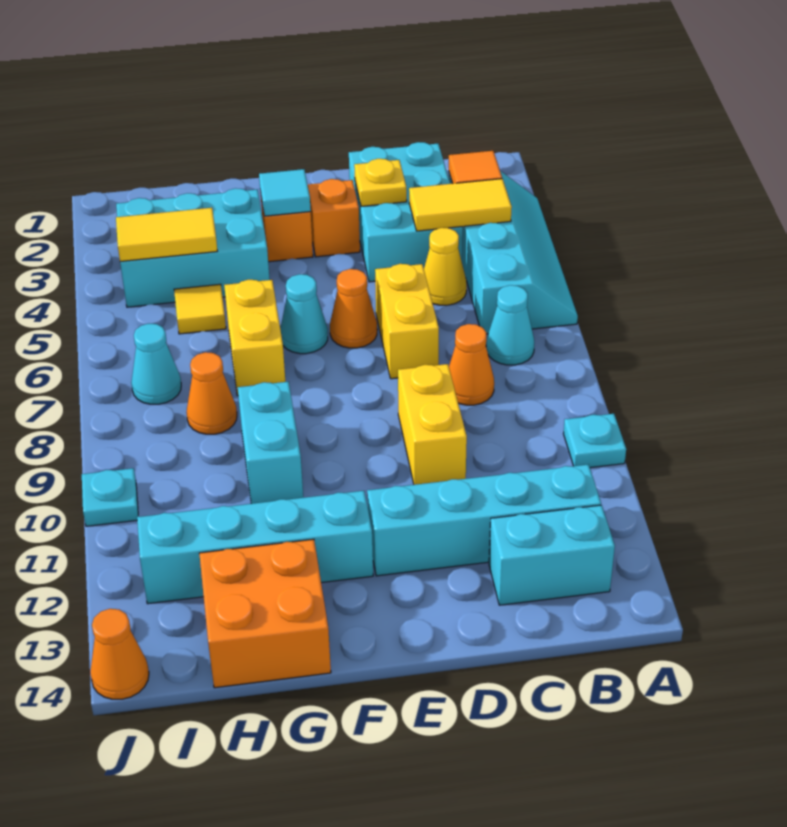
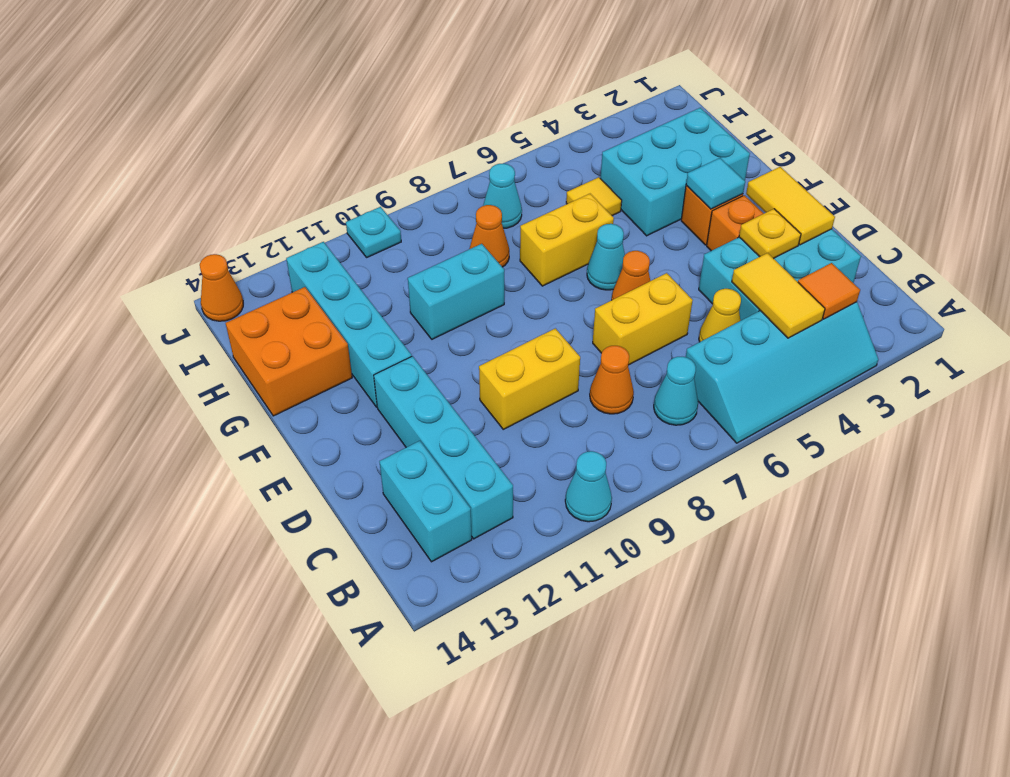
cyan 1x1 plate [563,414,626,468] -> cyan 1x1 cone [565,451,612,522]
cyan 2x3 brick [116,188,270,307] -> cyan 2x3 brick turned to [600,108,750,236]
yellow 1x2 tile [116,208,217,262] -> yellow 1x2 tile moved to [746,167,835,245]

